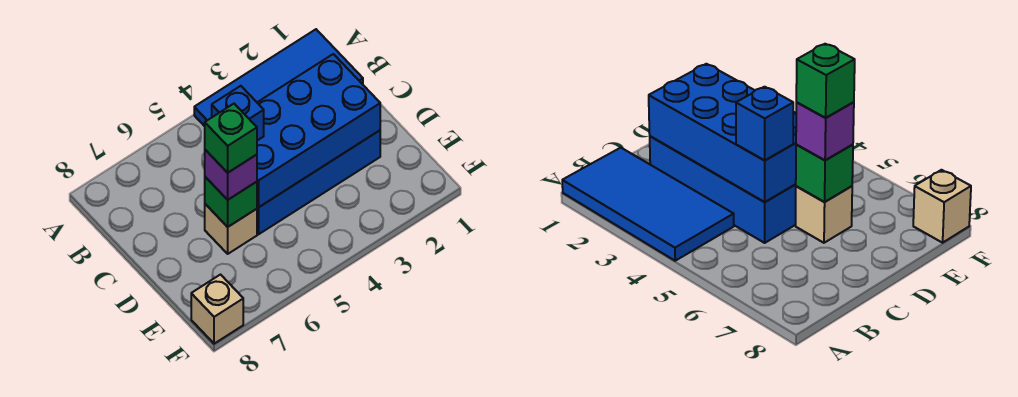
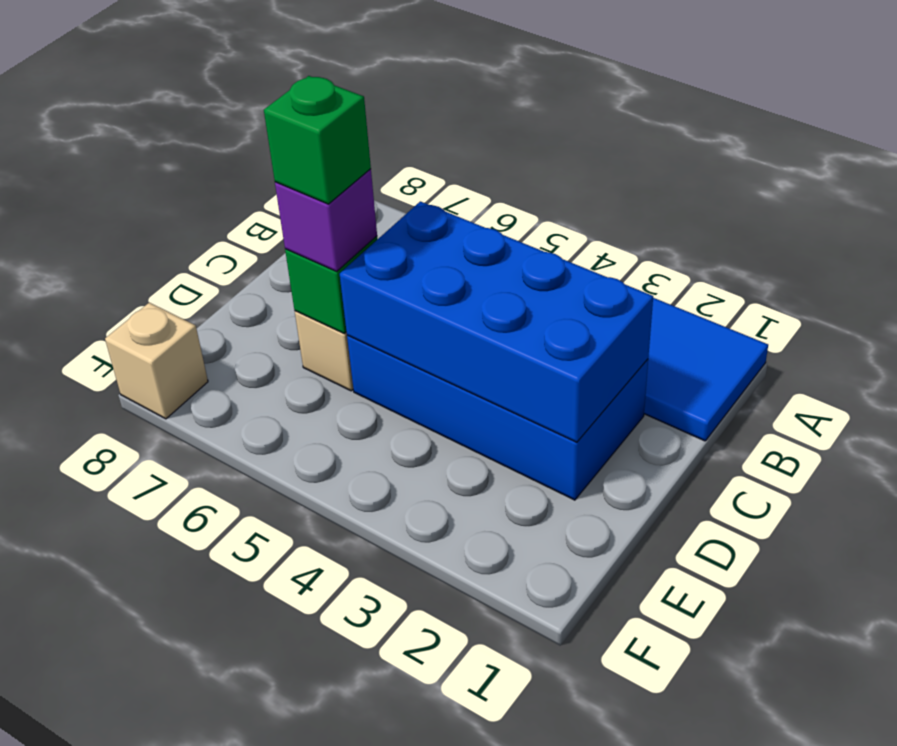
blue 1x1 brick [212,86,264,140] -> none

